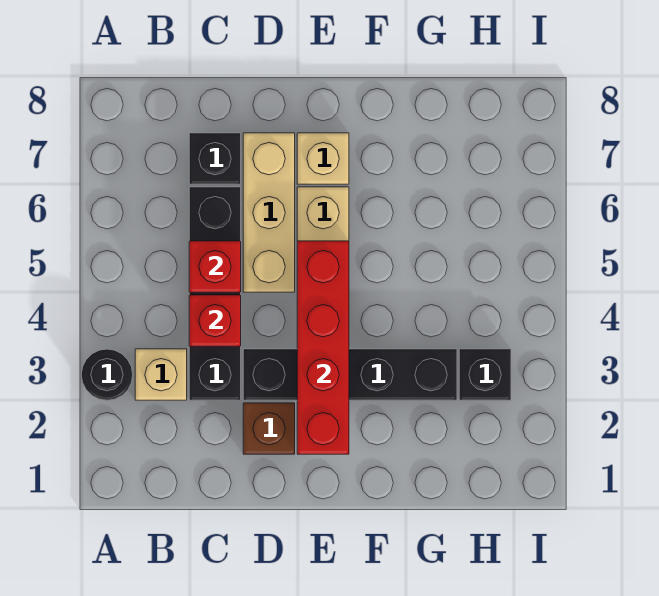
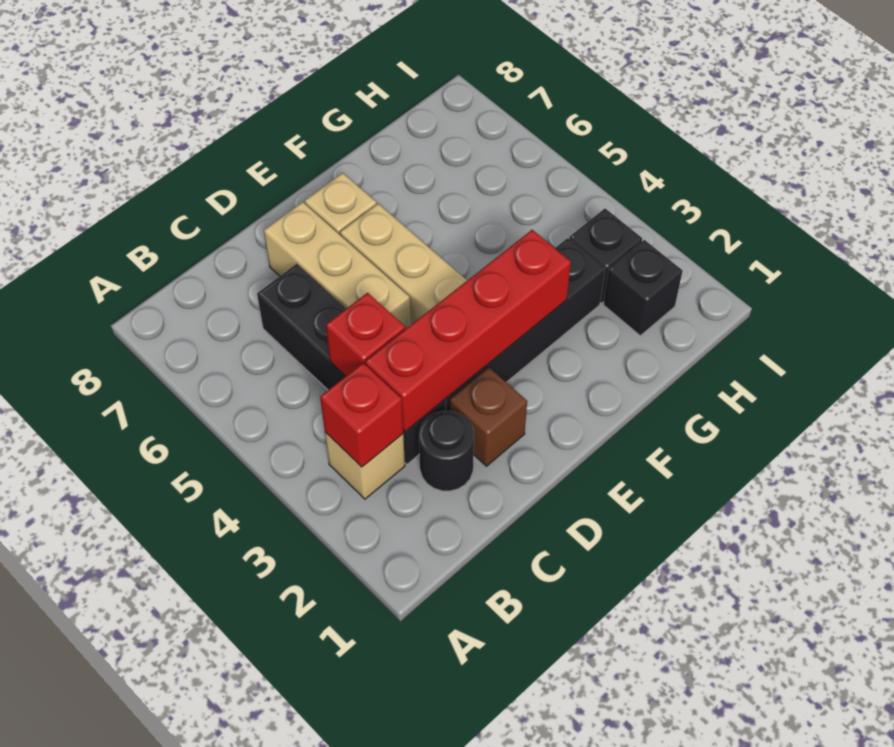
black 1x1 round brick [81,349,133,400] -> black 1x1 round brick moved to [419,411,474,491]
red 1x1 brick [189,241,241,292] -> red 1x1 brick moved to [320,363,403,467]
black 1x1 brick [189,133,241,184] -> black 1x1 brick moved to [603,240,683,336]
red 1x4 brick [297,241,349,454] -> red 1x4 brick turned to [365,230,571,432]

